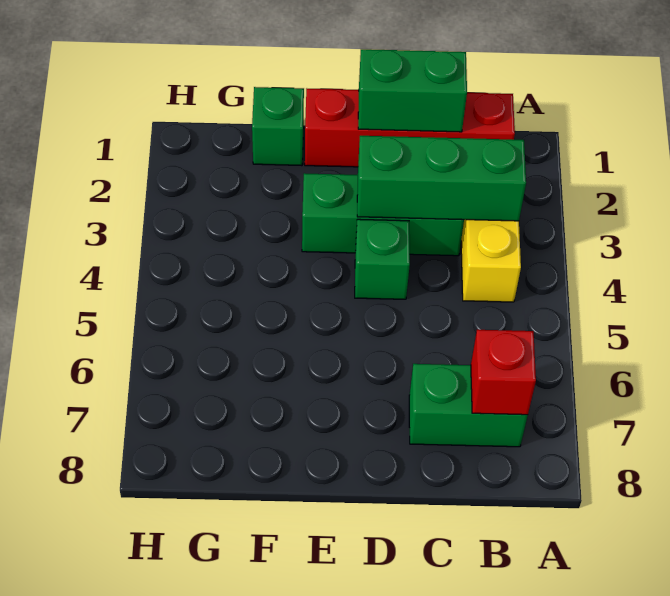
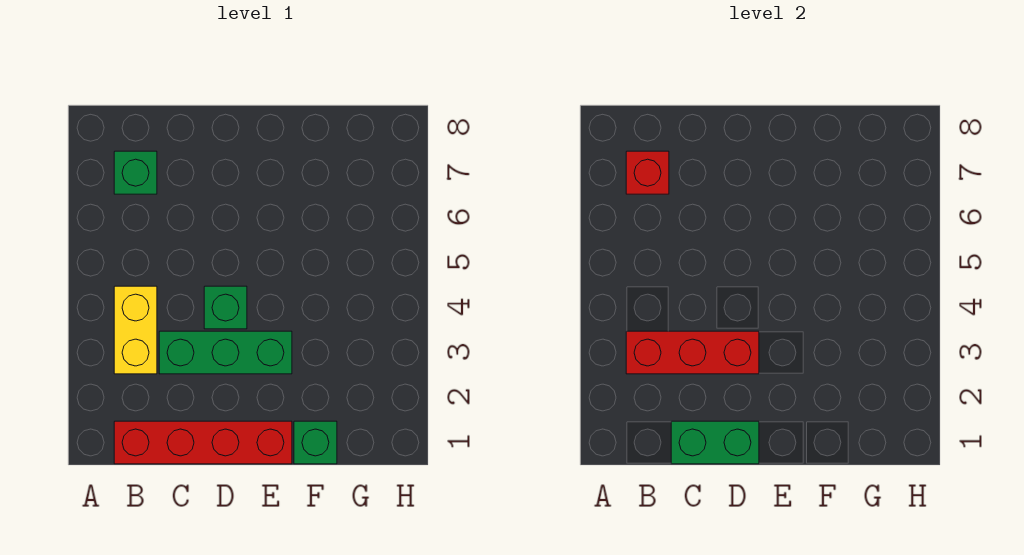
green 1x3 brick [357,136,526,221] -> red 1x3 brick [626,331,759,374]
green 1x2 brick [409,364,528,447] -> green 1x1 brick [114,151,157,194]

